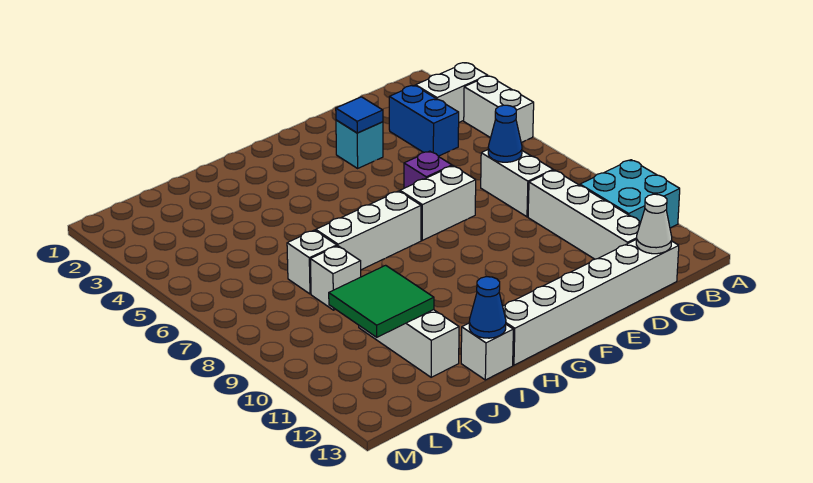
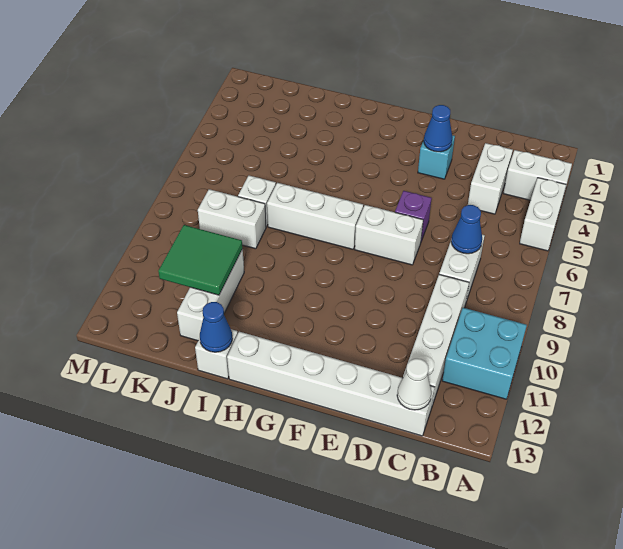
blue 1x2 brick [389,85,459,156] -> white 1x2 brick [468,143,513,214]
blue 1x1 tile [336,97,383,133] -> blue 1x1 cone [423,105,453,152]
white 1x1 brick [310,246,361,310] -> white 1x2 brick [198,189,266,249]

